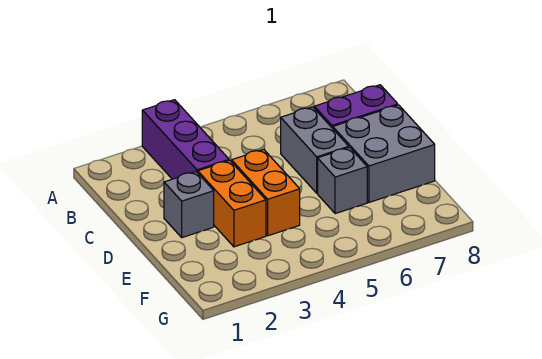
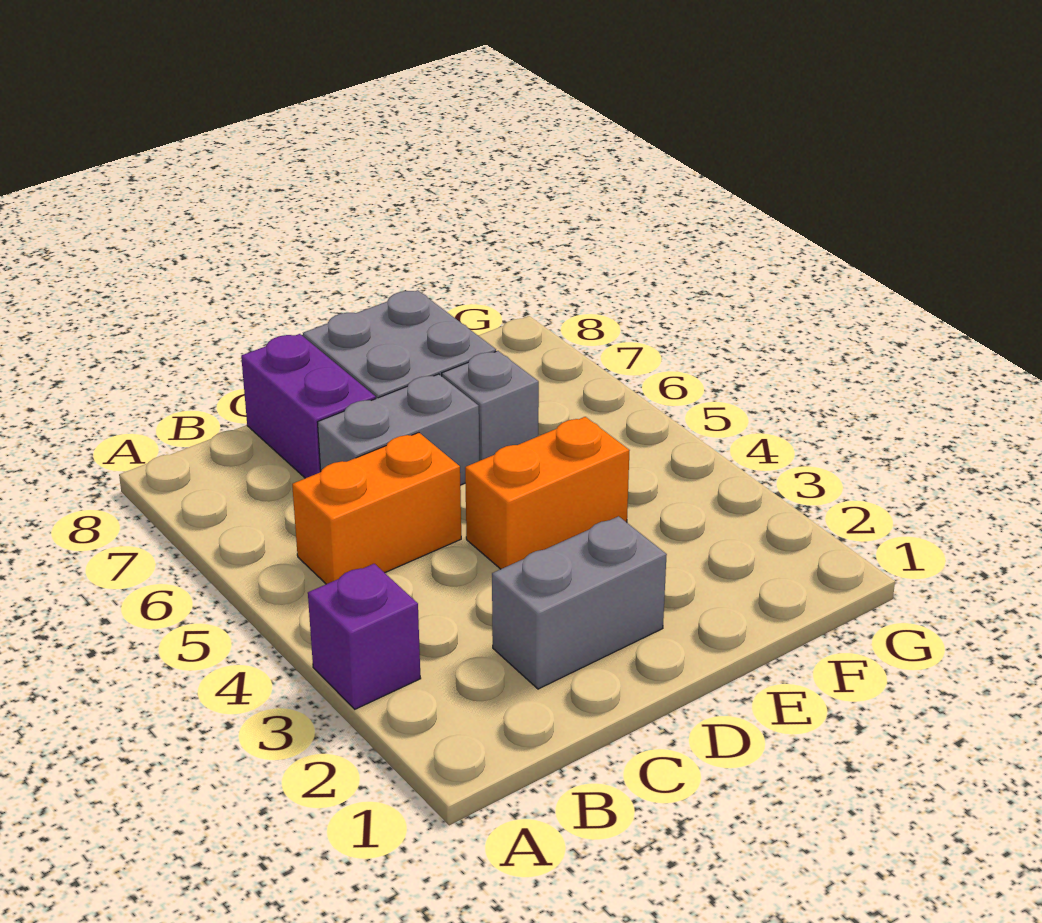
purple 1x3 brick [142,100,229,179] -> purple 1x1 brick [308,564,421,709]
grey 1x1 brick [164,172,214,238] -> grey 1x2 brick [492,516,667,689]
orange 1x2 brick [198,160,266,247] -> orange 1x2 brick moved to [292,433,461,584]

